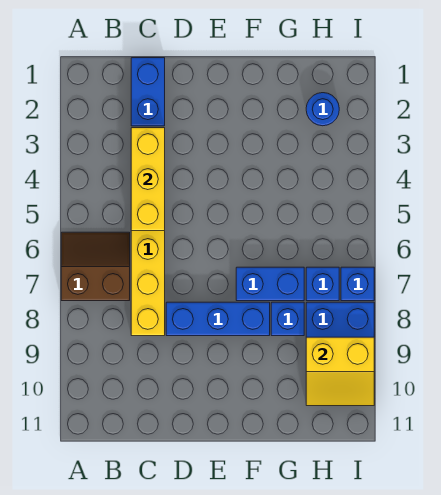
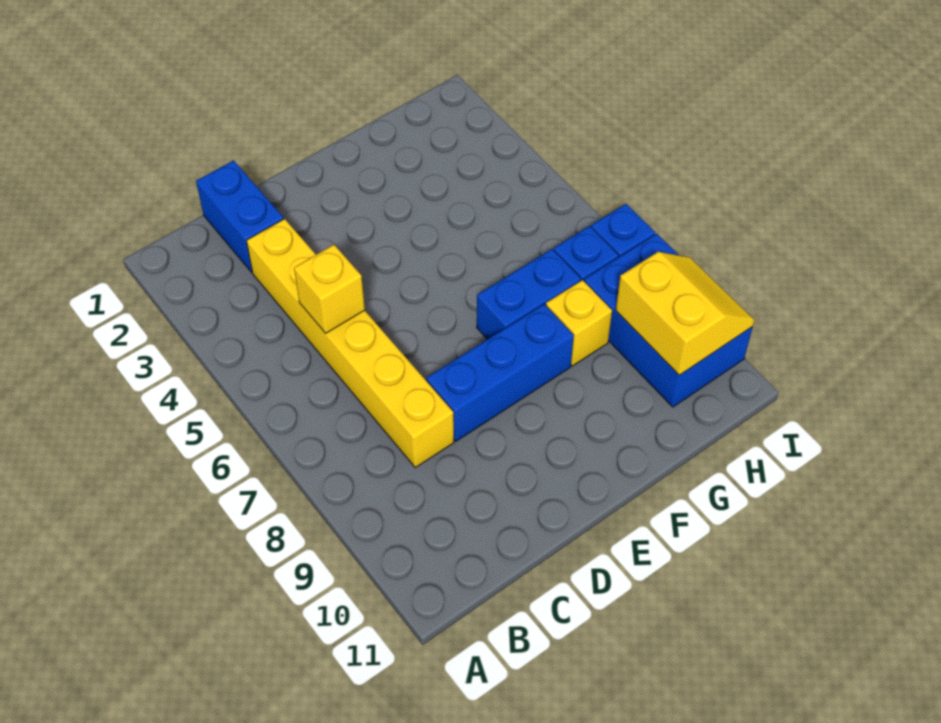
brown 2x2 slope [61,232,130,301] -> none
yellow 1x3 brick [131,128,165,231] -> yellow 1x1 brick [294,245,365,333]
blue 1x1 brick [271,302,304,336] -> yellow 1x1 brick [546,280,612,366]
blue 1x1 round brick [306,93,339,126] -> none
yellow 2x2 slope [306,337,374,406] -> yellow 2x2 slope turned to [616,252,754,375]

